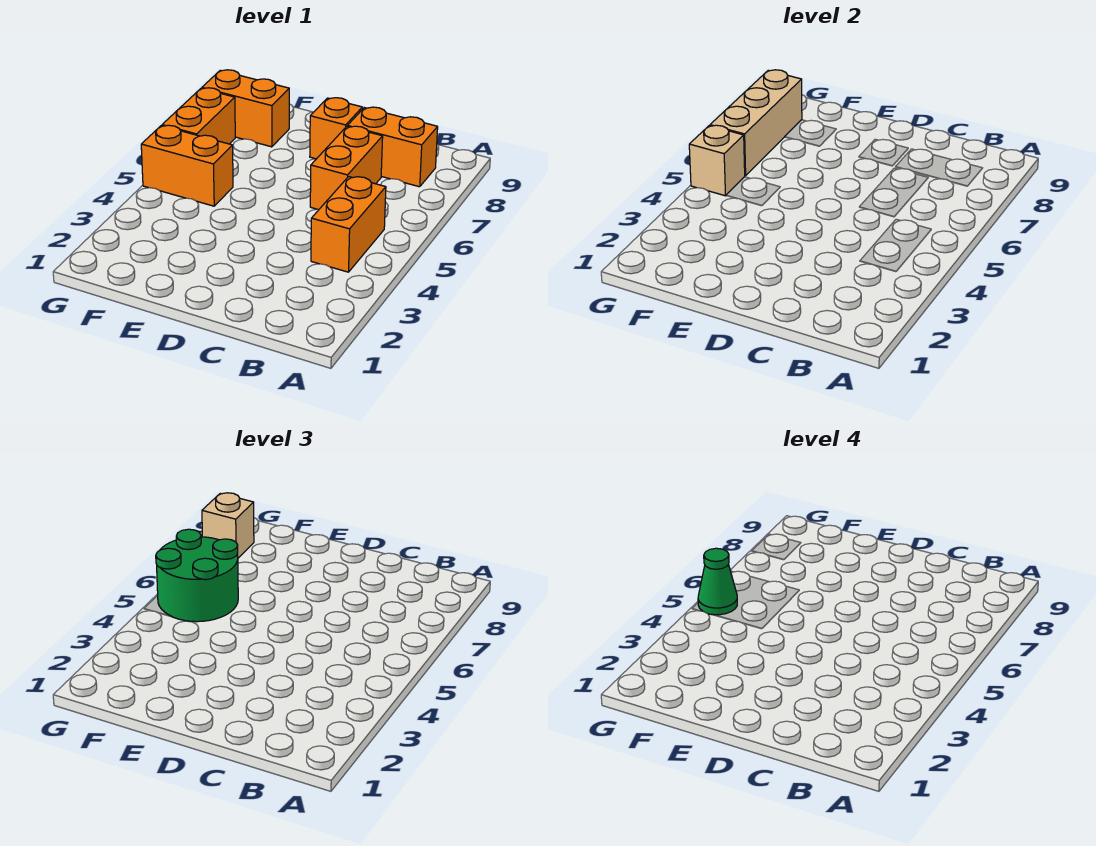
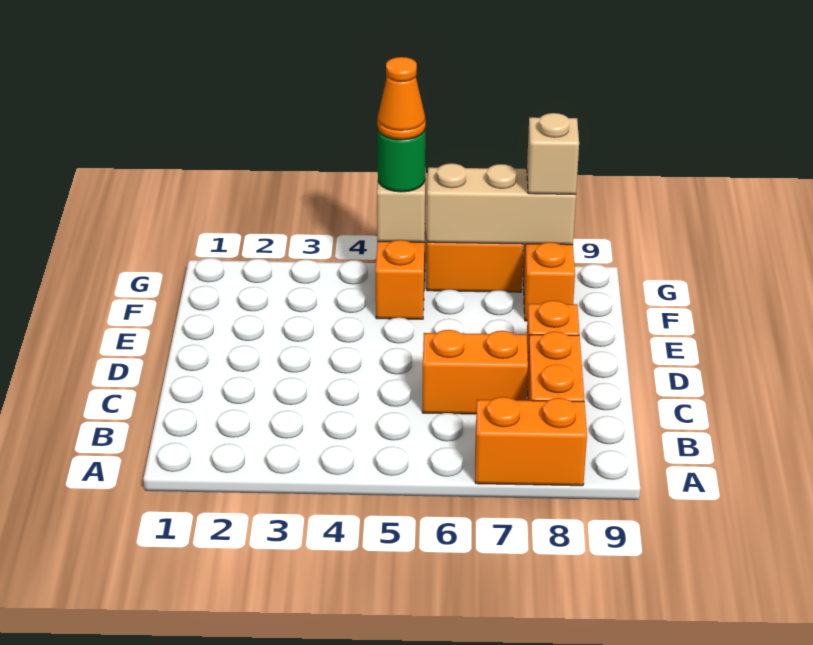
orange 1x2 brick [311,177,386,272] -> orange 1x2 brick moved to [475,397,587,486]
green 2x2 round brick [156,529,238,622] -> green 1x1 round brick [377,129,426,192]
green 1x1 cone [698,548,737,615] -> orange 1x1 cone [377,57,426,140]

